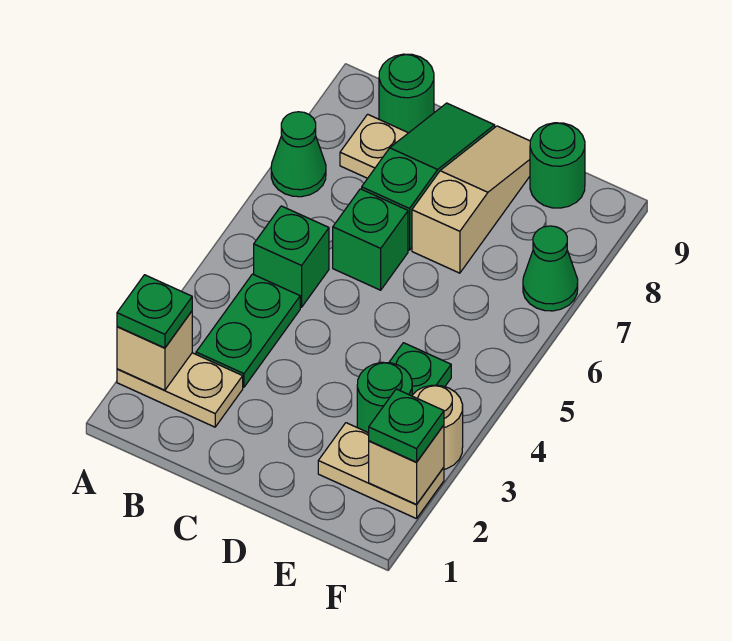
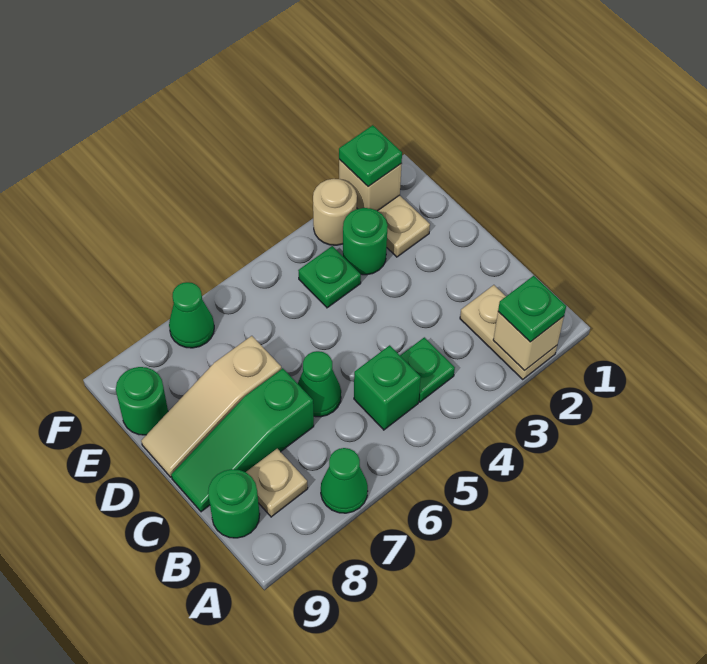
green 1x2 plate [196,274,300,387] -> green 1x1 plate [400,337,455,402]
green 1x1 brick [333,189,408,290] -> green 1x1 cone [298,351,341,417]

